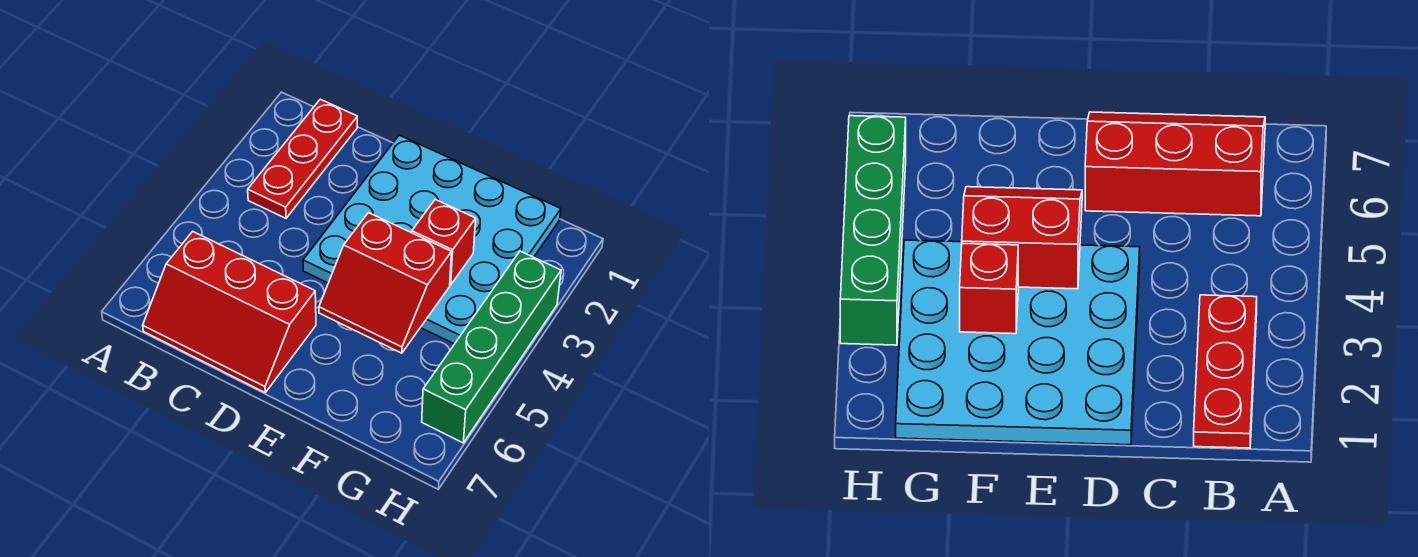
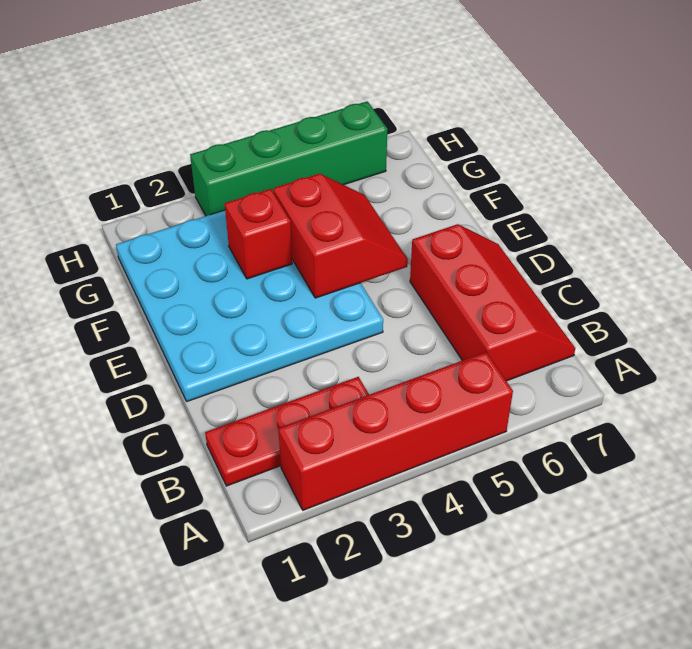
none -> red 1x4 brick [278,352,513,510]

